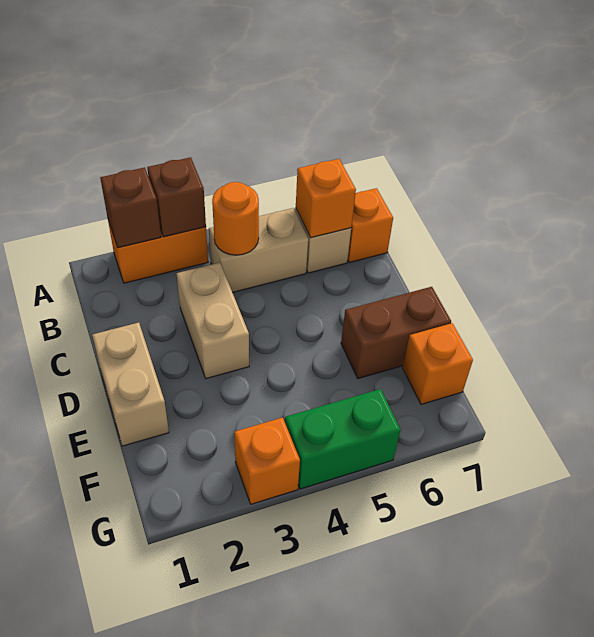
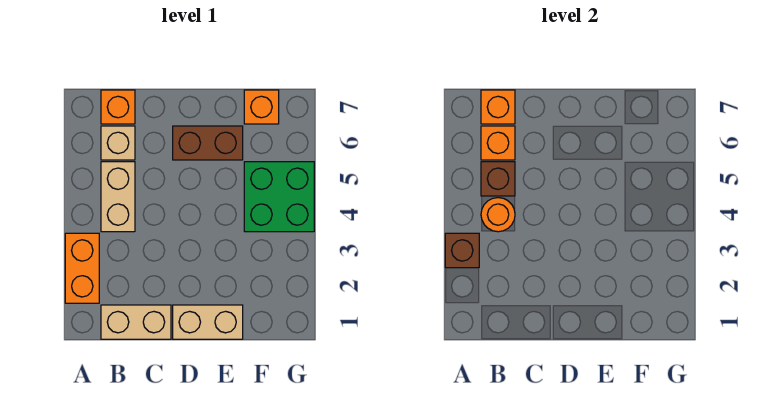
brown 1x1 brick [100,167,161,248] -> brown 1x1 brick moved to [481,162,515,196]
tan 1x2 brick [177,262,249,379] -> tan 1x2 brick moved to [101,305,171,339]
brown 1x2 brick [341,287,451,379] -> brown 1x2 brick turned to [173,126,243,160]
orange 1x1 brick [234,418,300,504] -> orange 1x1 brick moved to [481,90,515,124]
green 1x2 brick [285,389,400,489] -> green 2x2 brick [244,162,314,232]

